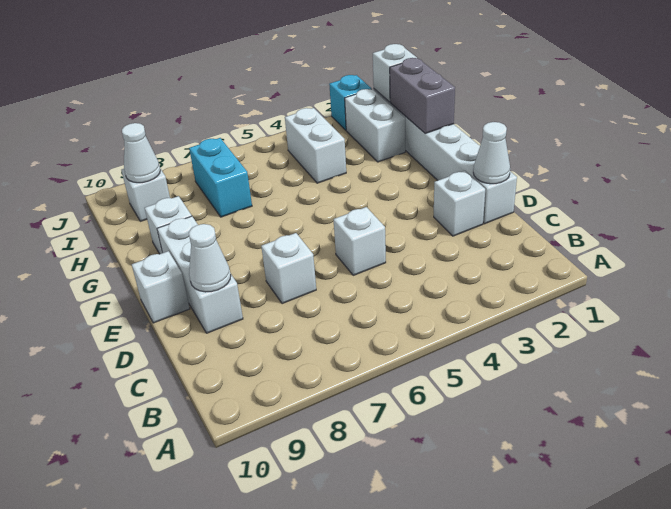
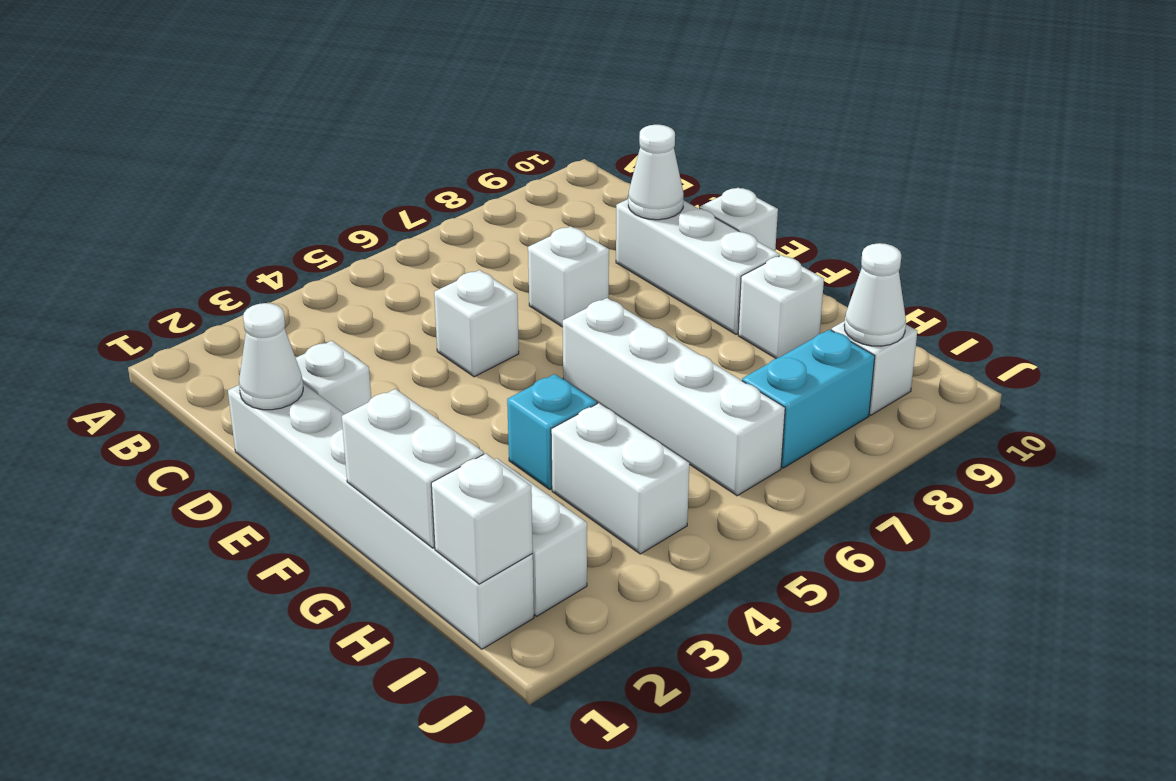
none -> white 1x4 brick [563,298,785,496]
grey 1x2 brick [390,58,455,133] -> white 1x2 brick [342,389,484,548]
cyan 1x2 brick [189,138,252,217] -> cyan 1x2 brick turned to [742,330,875,468]
cyan 1x1 brick [329,75,371,130] -> cyan 1x1 brick moved to [507,374,597,489]

